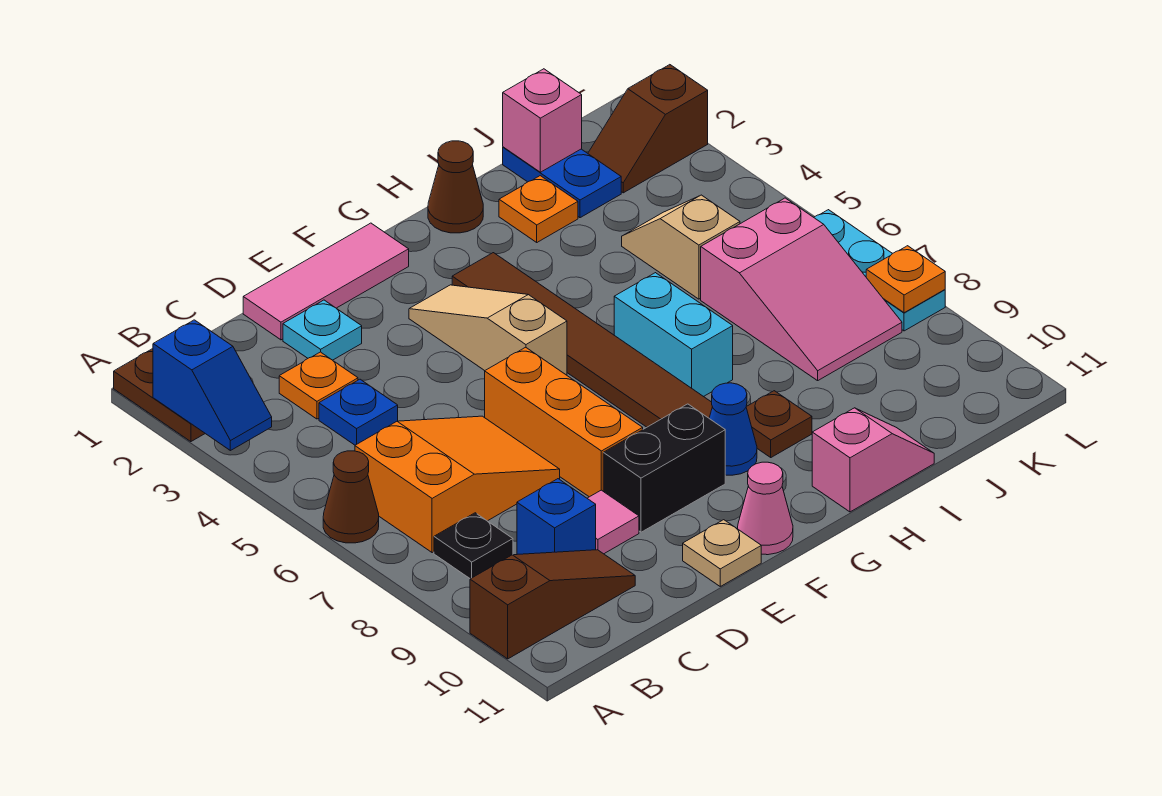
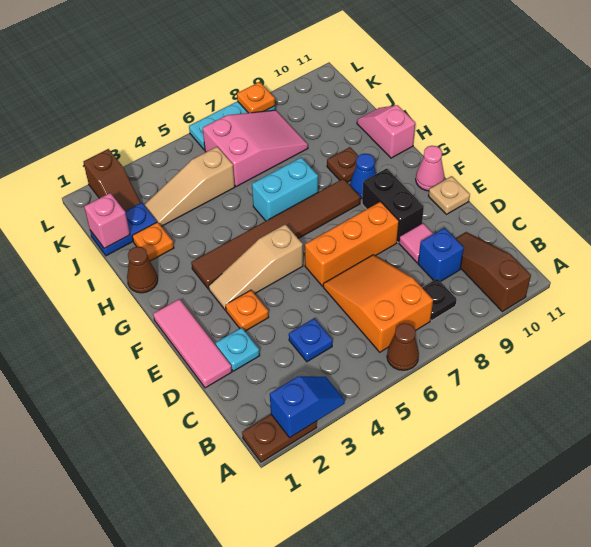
orange 1x1 plate [279,352,358,419] -> orange 1x1 plate moved to [225,290,269,331]
tan 1x2 slope [622,195,740,299] -> tan 1x3 slope [144,147,235,226]

